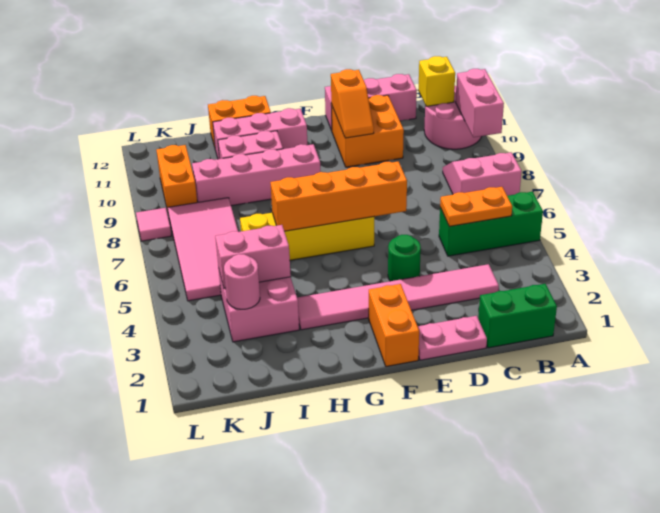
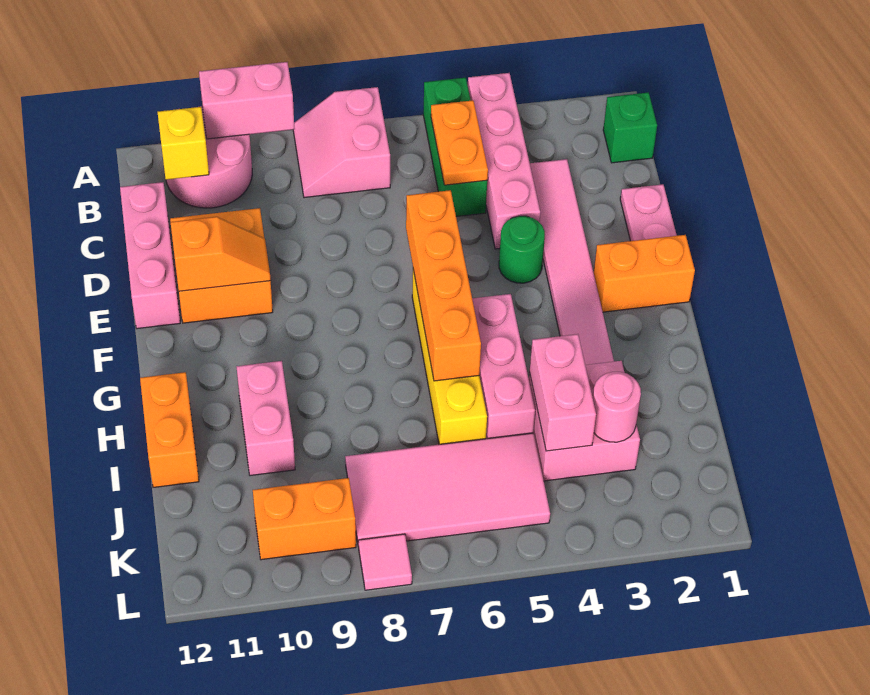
green 1x2 brick [478,284,557,348] -> green 1x1 brick [603,92,657,163]
pink 1x4 brick [192,144,321,206] -> pink 1x4 brick moved to [468,73,540,249]
pink 1x3 brick [213,108,308,159] -> pink 1x3 brick moved to [472,294,535,439]

